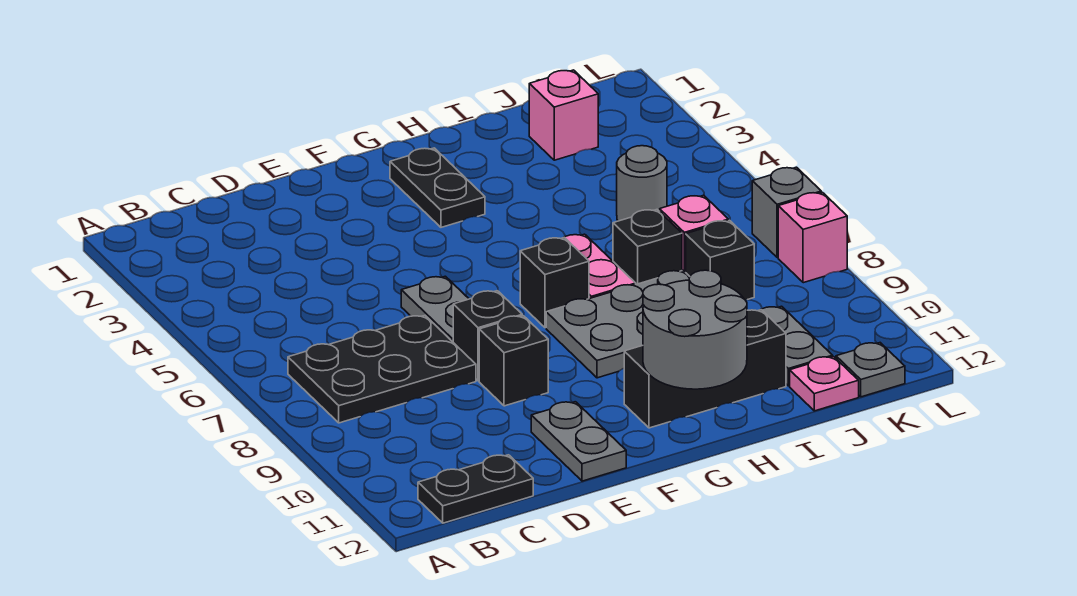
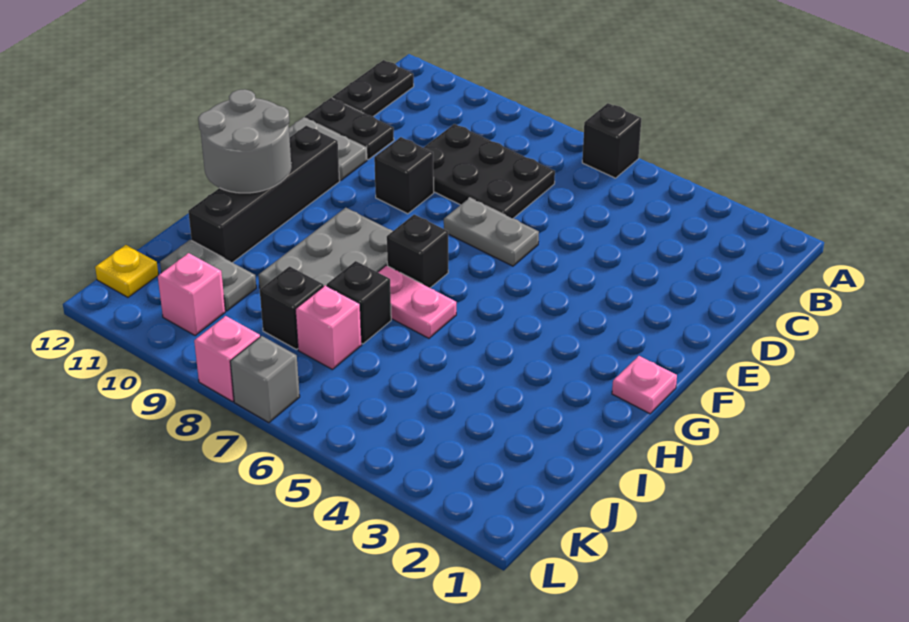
black 2x3 plate [288,316,476,423] -> black 2x3 plate turned to [424,124,555,218]
black 1x1 brick [453,291,522,381] -> black 1x1 brick moved to [582,103,641,178]
black 1x2 plate [390,148,485,227] -> black 1x2 plate moved to [305,98,394,159]
black 1x3 brick [624,310,786,428] -> black 1x4 brick [188,126,340,263]
pink 1x1 brick [529,70,598,160] -> pink 1x1 brick moved to [158,253,225,336]
grey 1x1 round brick [617,146,667,221] -> none
pink 1x1 plate [790,357,859,411] -> pink 1x1 plate moved to [612,356,677,414]
grey 1x1 plate [836,343,905,397] -> yellow 1x1 plate [95,245,158,297]

